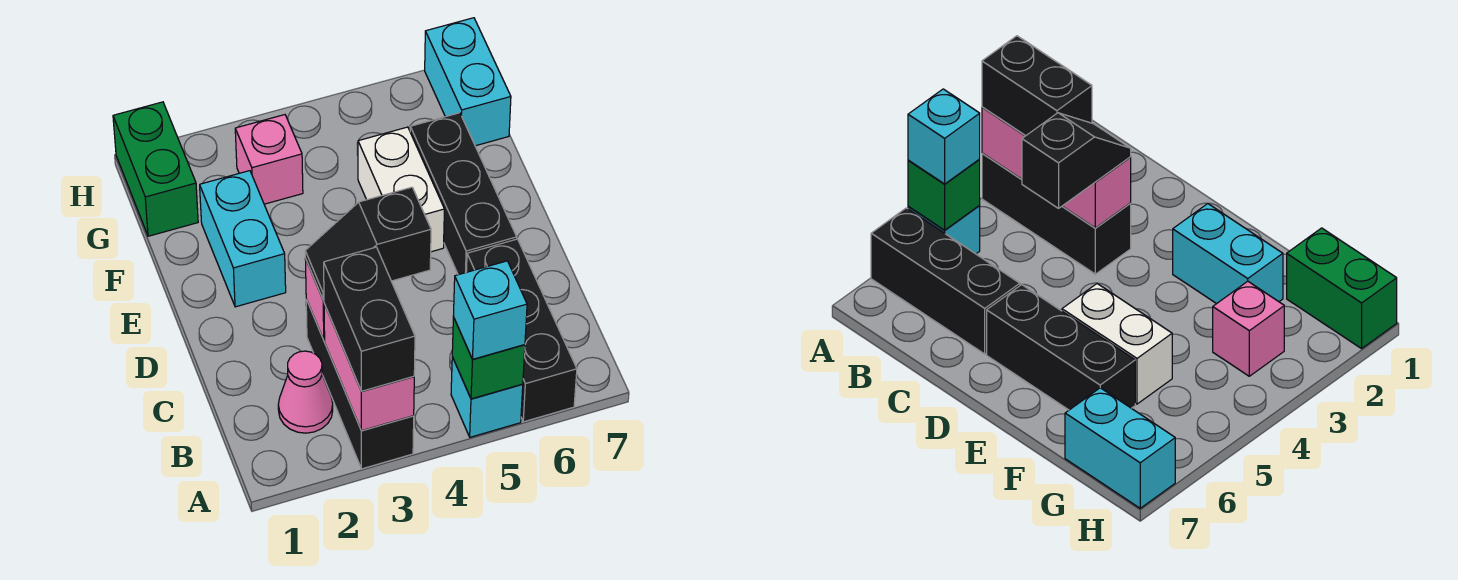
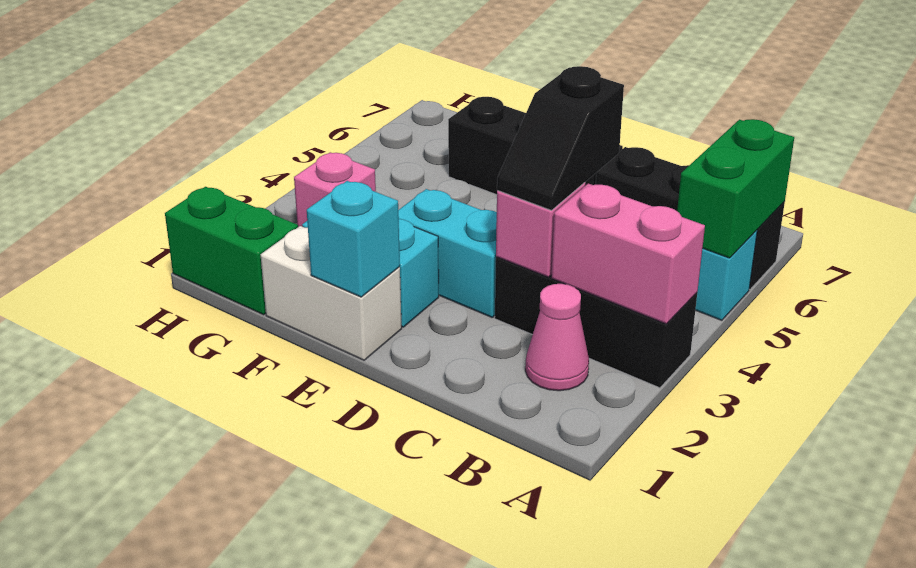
black 1x2 brick [324,247,415,391] -> none
green 1x1 brick [452,317,525,399] -> green 1x2 brick [677,119,794,258]
cyan 1x1 brick [454,261,527,359] -> cyan 1x1 brick moved to [307,181,400,297]
white 1x2 brick [358,127,444,252] -> white 1x2 brick moved to [261,226,402,360]
cyan 1x2 brick [425,18,511,146] -> cyan 1x2 brick moved to [398,189,497,317]

